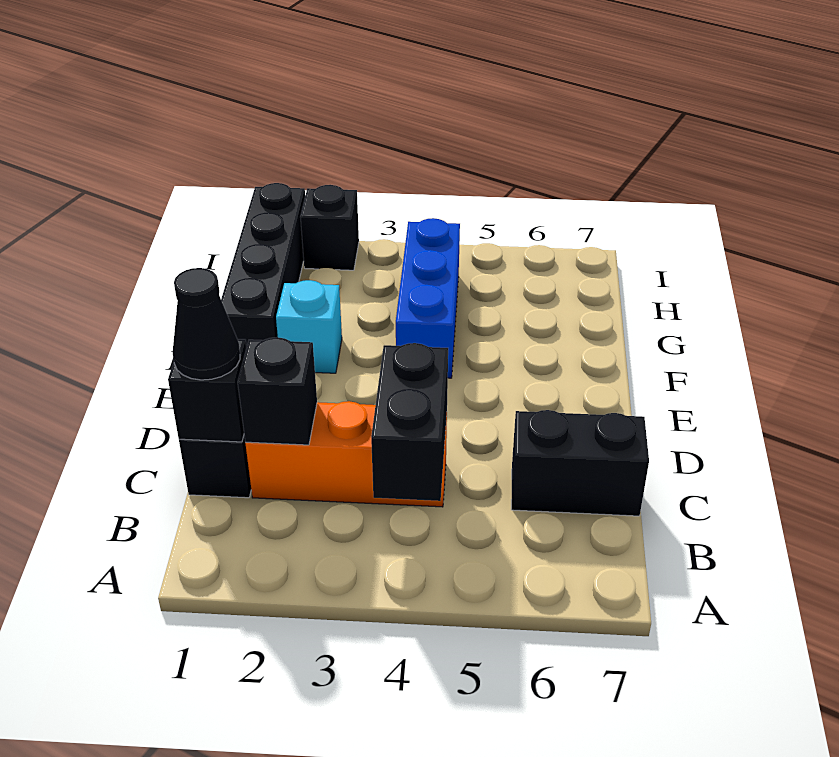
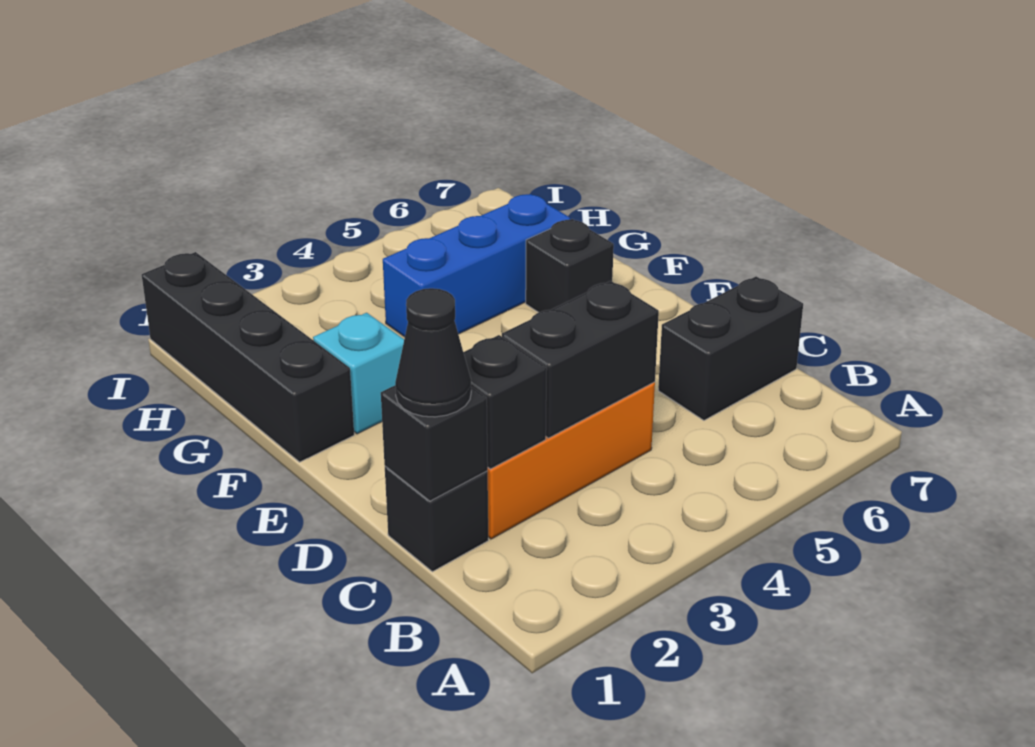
black 1x2 brick [371,343,448,501] -> black 1x2 brick turned to [502,281,659,438]
blue 1x3 brick [396,218,460,378] -> blue 1x3 brick turned to [383,194,570,337]
black 1x1 brick [300,185,359,270] -> black 1x1 brick moved to [526,219,614,312]

